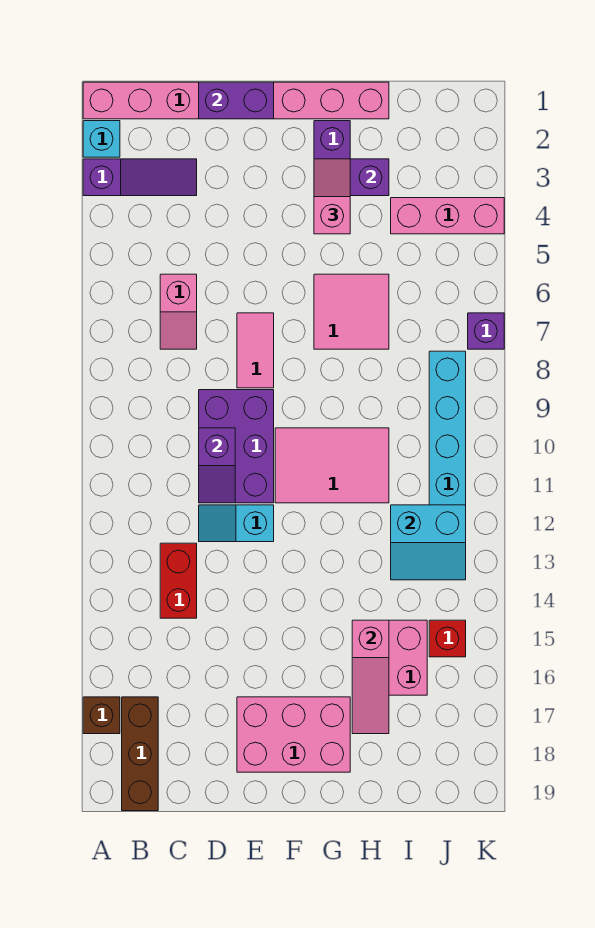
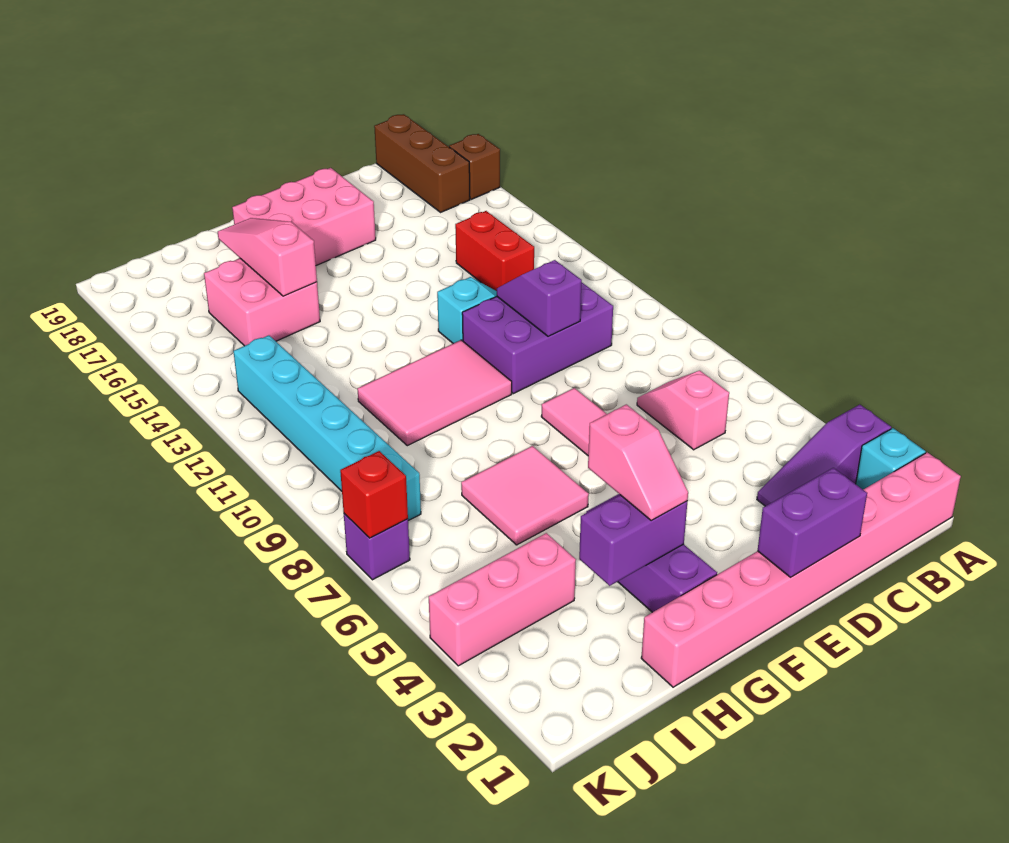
purple 2x3 brick [199,390,274,503] -> purple 2x3 brick turned to [462,283,613,394]
cyan 2x2 slope [391,505,466,580] -> none
red 1x1 brick [429,620,466,657] -> red 1x1 brick moved to [340,451,408,538]

